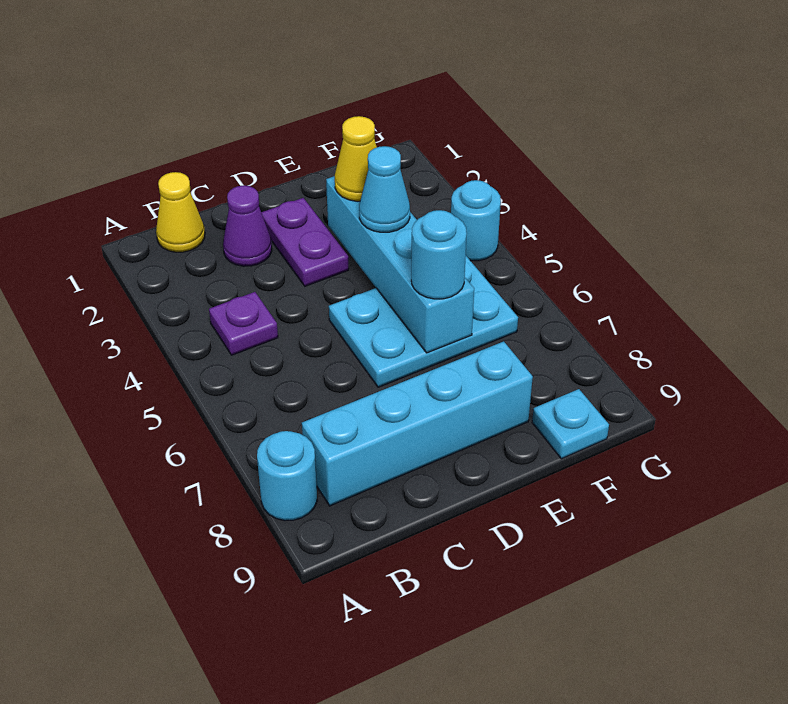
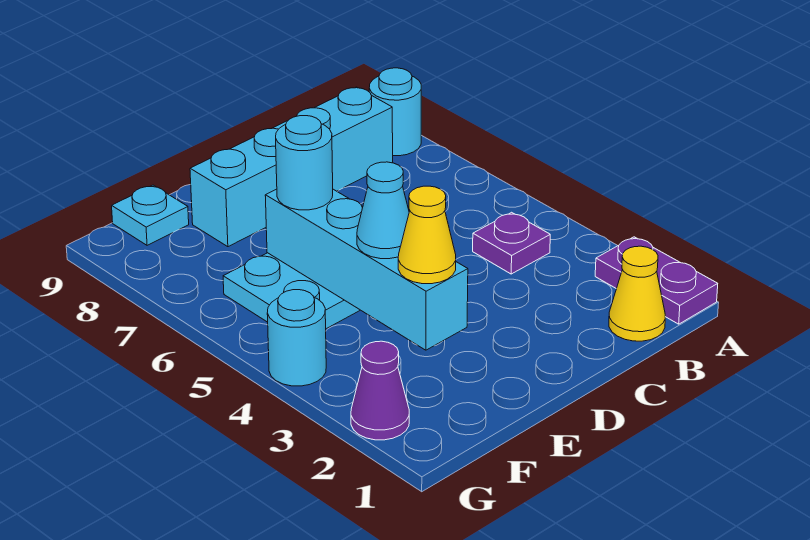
purple 1x1 cone [223,186,272,266] -> purple 1x1 cone moved to [351,341,409,440]
purple 1x2 plate [261,198,349,286] -> purple 1x2 plate moved to [595,237,718,324]

